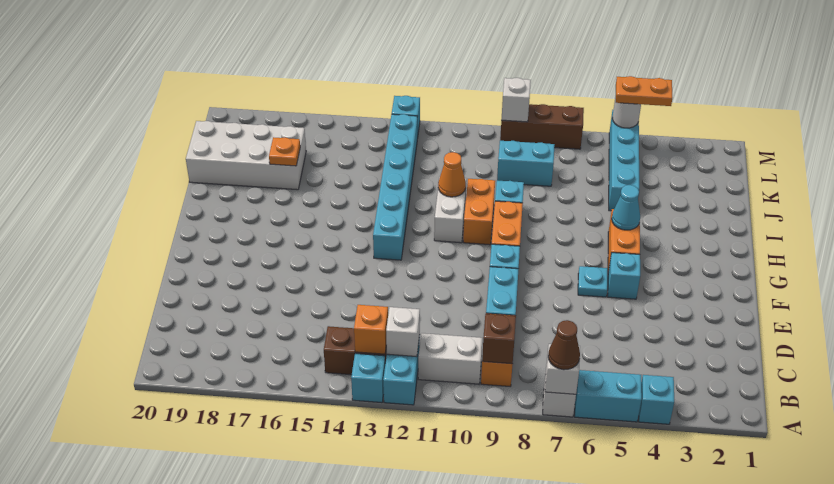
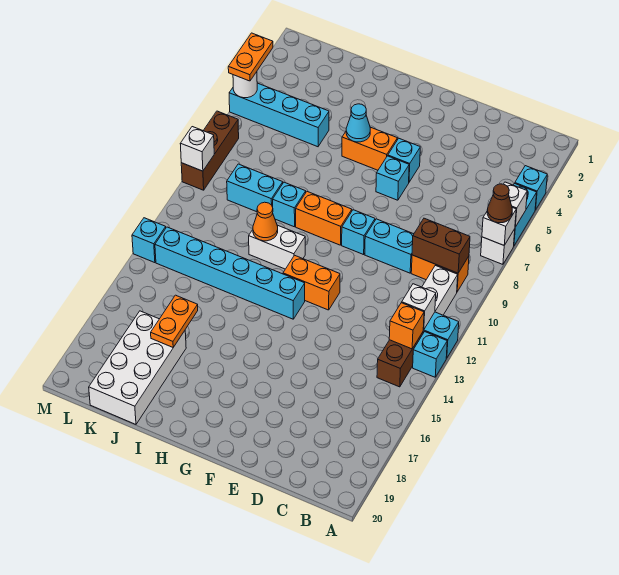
none -> white 1x1 brick [504,182,527,227]
brown 1x1 brick [482,314,516,364] -> brown 1x2 brick [412,218,470,273]
cyan 1x1 plate [578,266,608,297] -> cyan 1x1 brick [376,156,409,200]
orange 1x2 brick [463,179,495,245] -> orange 1x2 brick moved to [283,255,340,310]
orange 1x1 plate [269,137,300,166] -> orange 1x2 plate [151,295,198,347]
cyan 1x2 brick [497,141,555,186] -> cyan 1x2 brick turned to [227,164,283,212]

